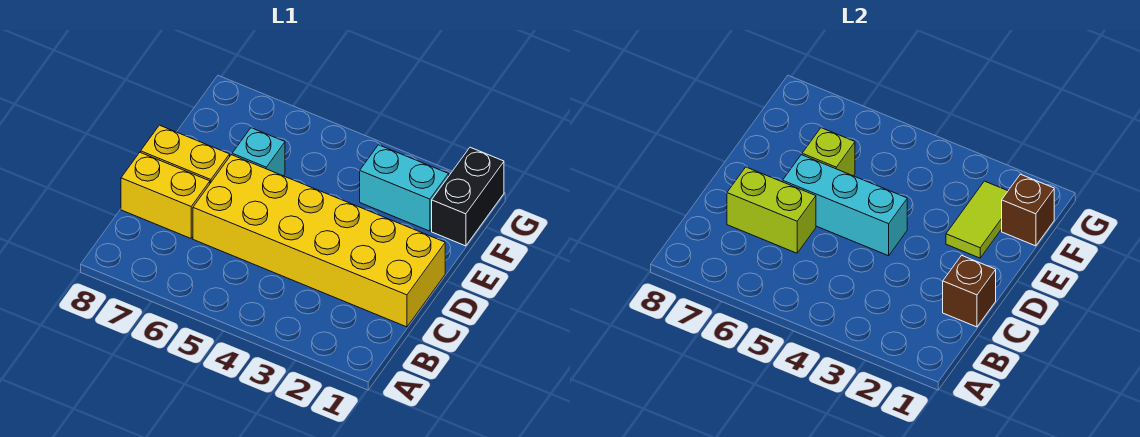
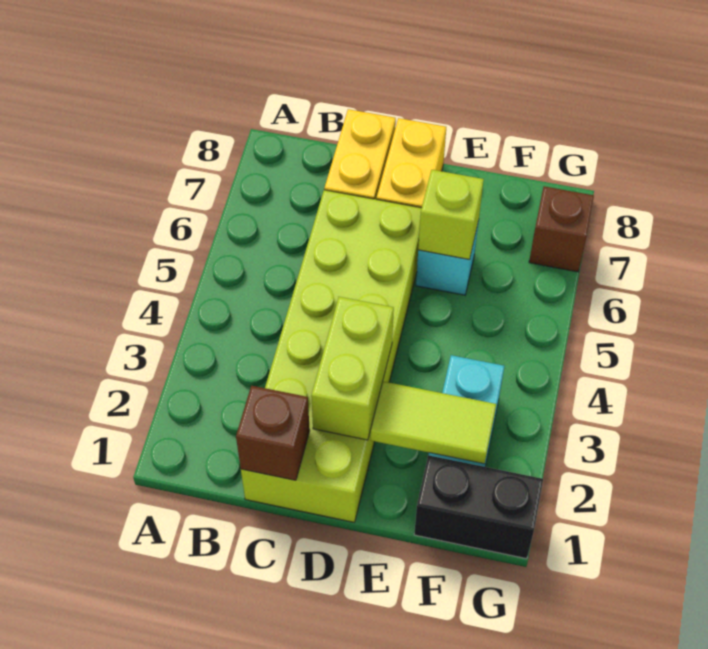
yellow 2x6 brick [193,155,445,327] -> lime 2x6 brick [241,190,422,522]
lime 1x2 brick [727,167,816,253] -> lime 1x2 brick moved to [311,297,394,440]
cyan 1x3 brick [783,155,907,256] -> none
brown 1x1 brick [1002,174,1054,246] -> brown 1x1 brick moved to [529,186,594,272]

